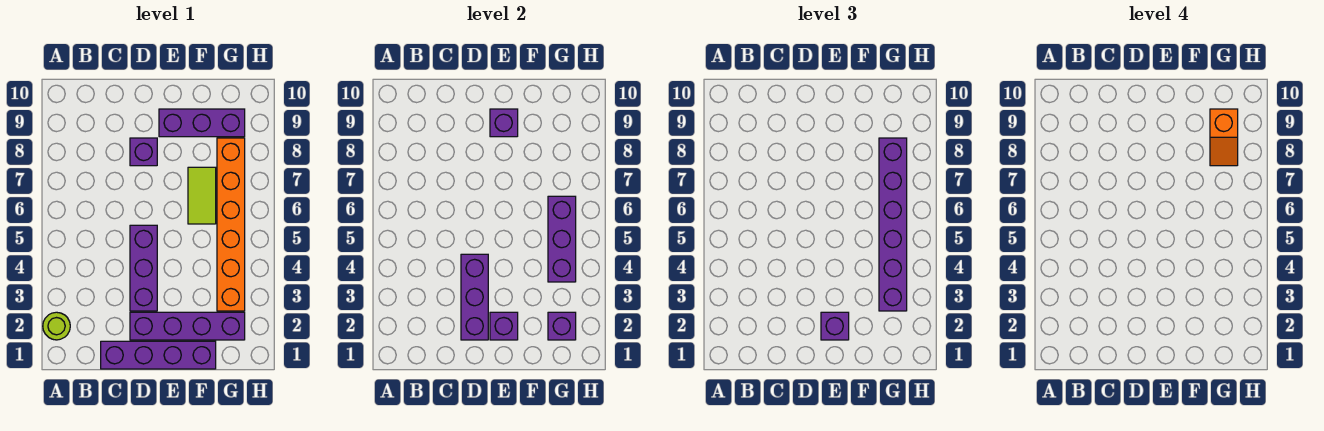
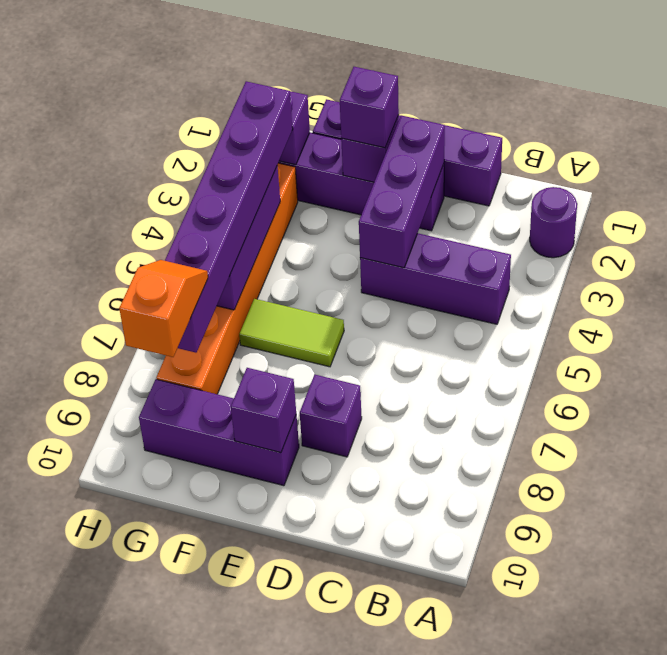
lime 1x1 round brick [43,312,70,340] -> purple 1x1 round brick [530,187,577,258]
purple 1x3 brick [130,225,157,311] -> purple 1x3 brick turned to [360,233,511,324]
lime 1x2 tile [188,167,216,224] -> lime 1x2 tile turned to [239,299,344,367]

